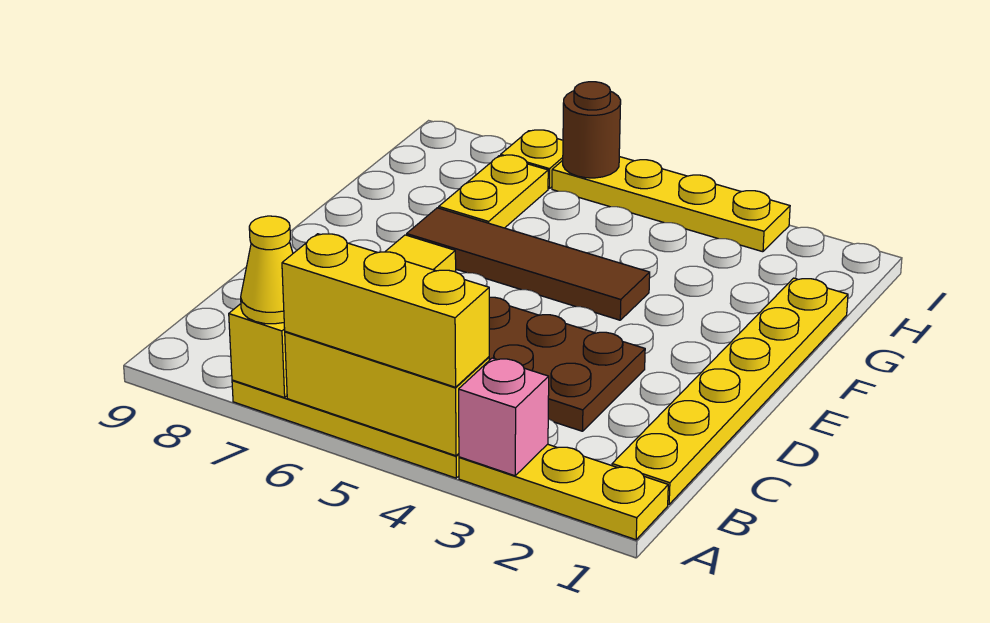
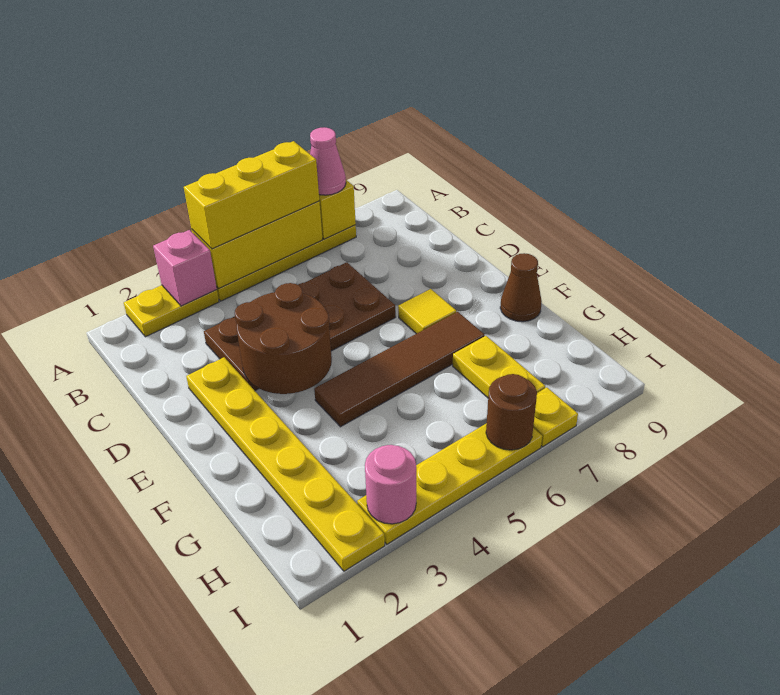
yellow 1x3 plate [459,444,668,540] -> yellow 1x2 plate [124,285,219,337]
yellow 1x1 cone [241,216,293,324] -> pink 1x1 cone [310,127,346,195]
yellow 1x6 plate [612,278,848,504] -> yellow 1x6 plate moved to [186,357,385,571]
none -> brown 2x2 round brick [235,283,332,394]
none -> brown 1x1 cone [500,253,542,322]
none -> pink 1x1 round brick [365,445,416,524]

